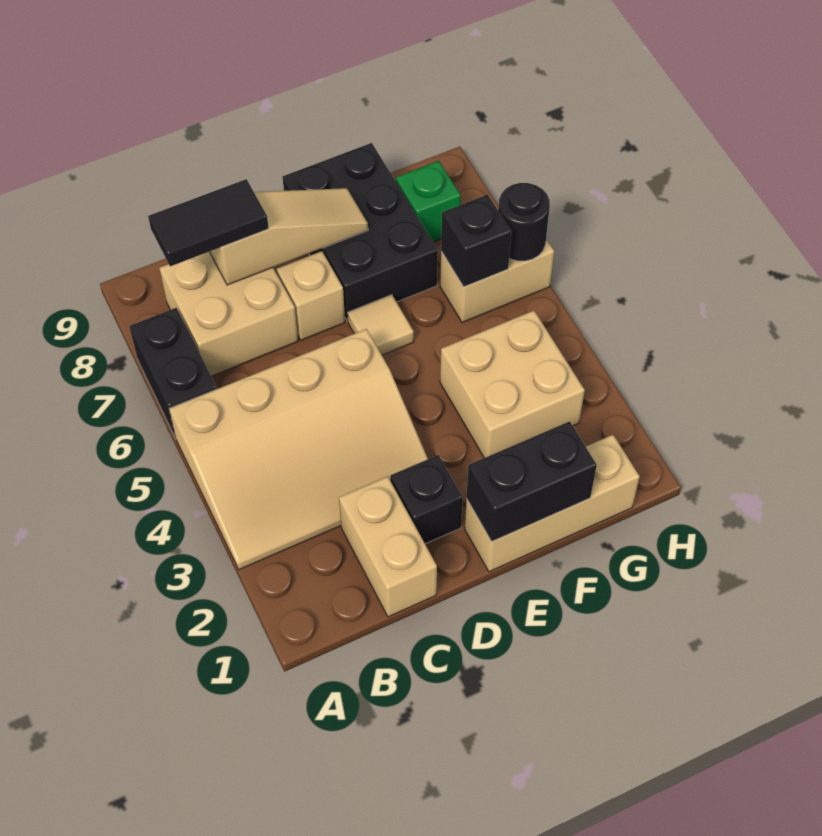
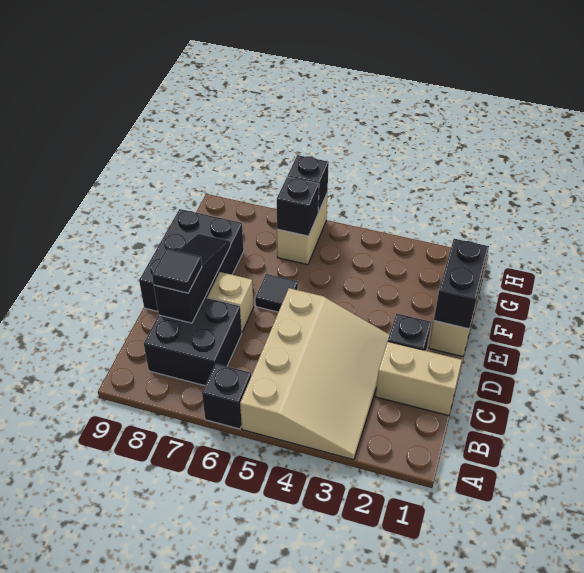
black 1x2 brick [129,308,217,438] -> black 1x1 brick [202,364,251,429]
tan 2x2 brick [160,252,298,376] -> black 2x2 brick [144,298,242,386]
black 1x2 tile [148,179,269,266] -> black 1x1 tile [152,249,202,293]
tan 1x3 slope [210,188,368,285] -> black 1x3 slope [154,234,230,323]
tan 1x1 tile [348,295,414,355] -> black 1x1 tile [255,274,298,312]
black 2x3 brick [282,143,438,322] -> black 2x3 brick turned to [139,209,244,311]
tan 2x2 brick [440,311,585,458] -> none
green 1x1 brick [396,161,461,242] -> none
black 1x1 round brick [498,183,550,261] -> black 1x1 brick [287,155,329,213]

